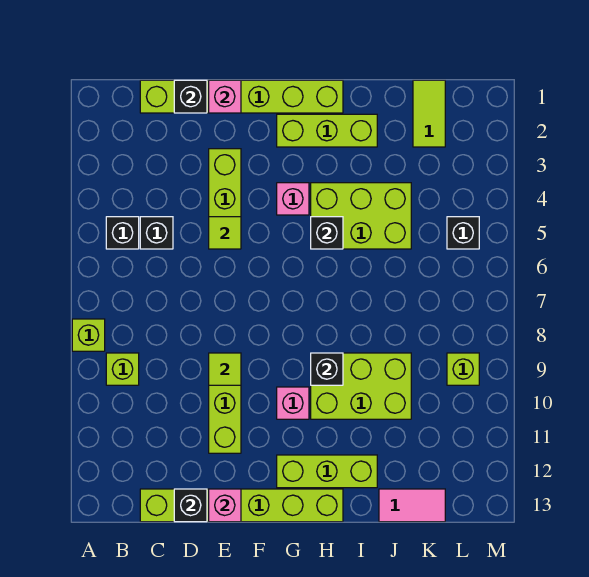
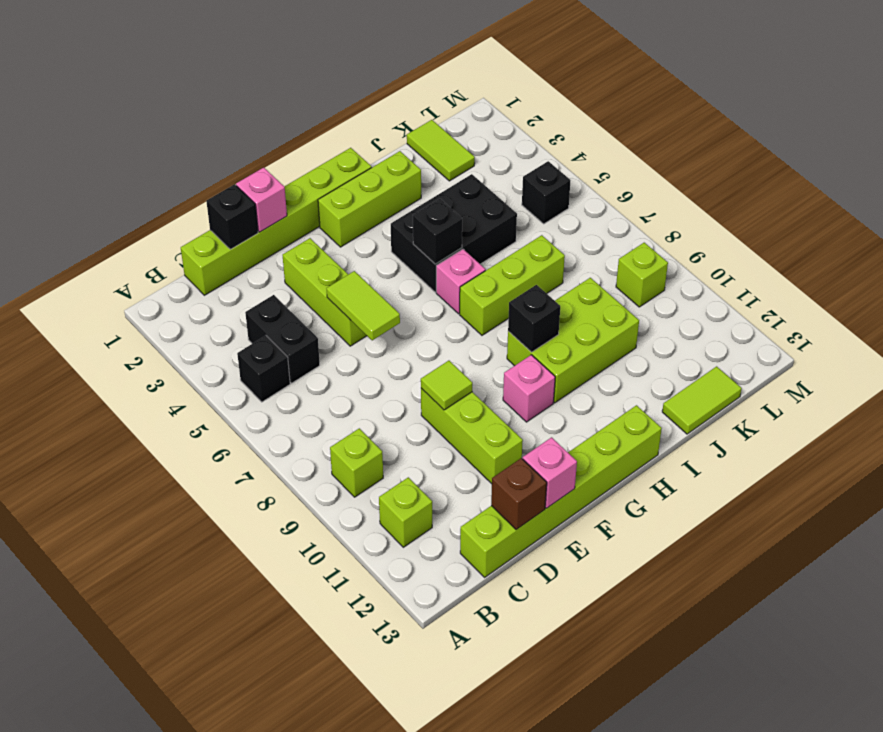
lime 1x1 brick [72,319,105,351] -> lime 1x1 brick moved to [379,477,432,547]
black 1x1 brick [140,217,173,249] -> black 1x2 brick [245,295,320,383]
black 1x1 brick [174,489,207,522] -> brown 1x1 brick [491,458,547,530]
lime 1x1 tile [209,217,241,249] -> lime 1x2 tile [326,271,400,340]
pink 1x1 brick [277,183,309,215] -> pink 1x1 brick moved to [436,249,486,314]
lime 1x3 brick [277,455,377,488] -> lime 1x3 brick moved to [460,235,565,335]
lime 2x3 brick [311,183,411,249] -> black 2x3 brick [391,174,517,292]
pink 1x2 tile [379,489,445,522] -> lime 1x2 tile [662,366,742,434]

